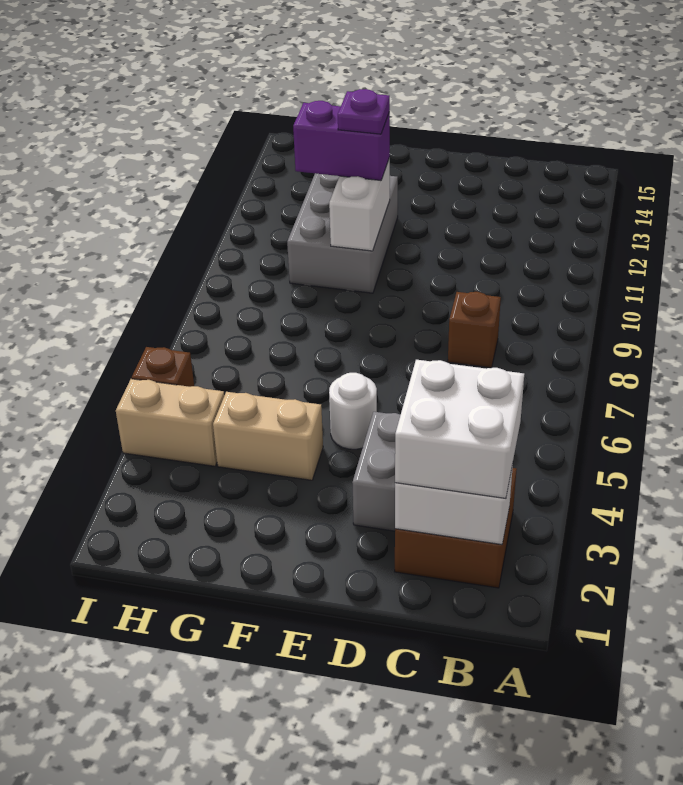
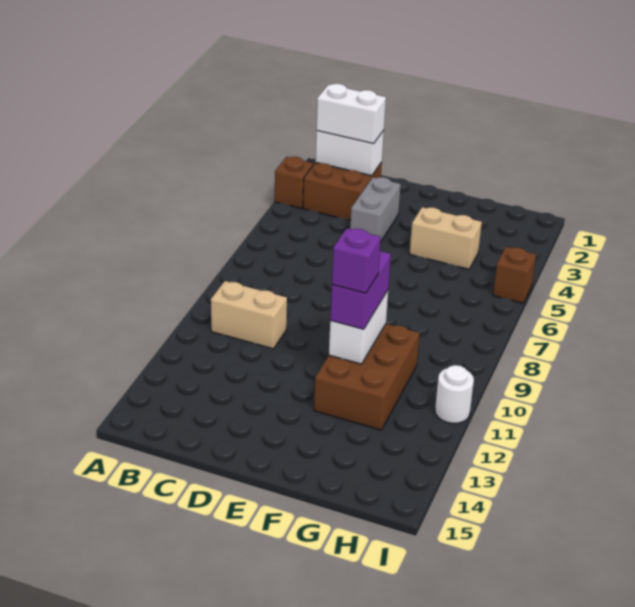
white 2x2 brick [395,360,524,498] -> white 1x2 brick [316,84,386,144]
brown 1x1 brick [448,292,501,368] -> brown 1x1 brick moved to [275,157,313,208]
white 1x1 round brick [329,373,377,449] -> white 1x1 round brick moved to [435,365,474,423]
grey 2x3 brick [287,173,398,293] -> brown 2x3 brick [314,324,420,430]
purple 1x2 brick [293,101,390,180] -> purple 1x2 brick turned to [330,251,391,329]
purple 1x1 plate [338,89,390,134] -> purple 1x1 brick [332,228,381,293]
tan 1x2 brick [116,379,224,466] -> tan 1x2 brick moved to [211,281,287,349]

